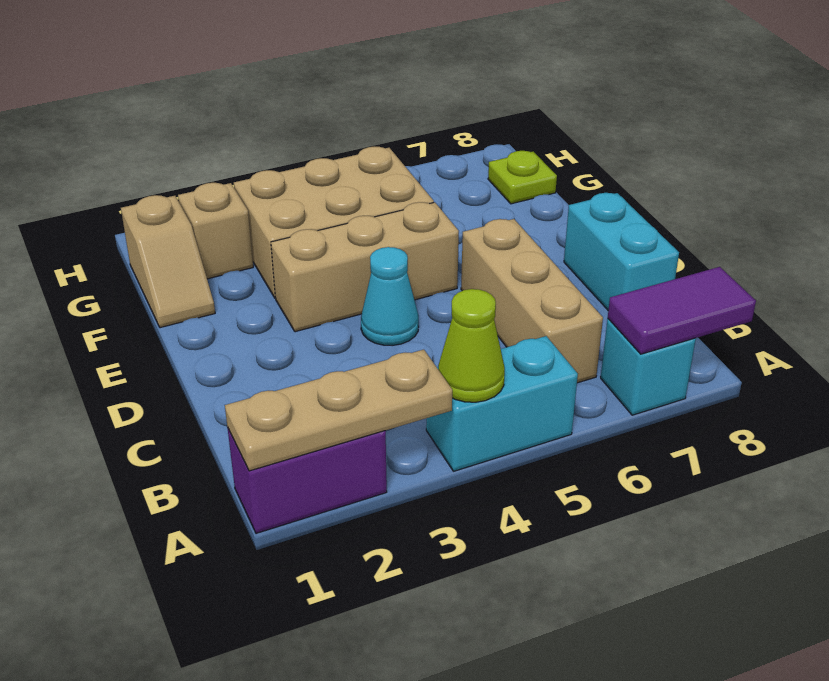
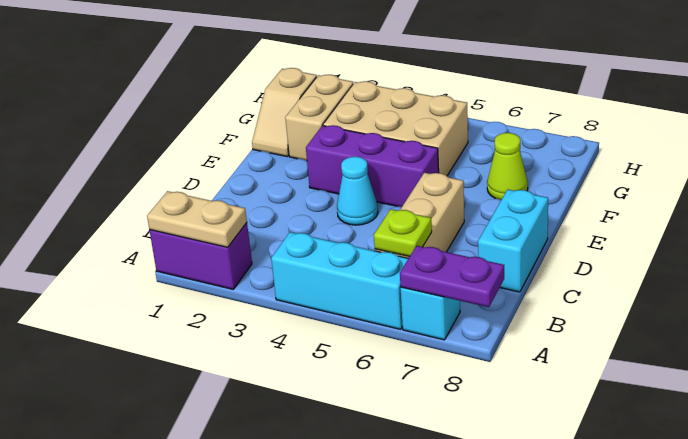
tan 1x3 plate [225,350,452,471] -> tan 1x2 plate [147,191,247,247]
cyan 1x2 brick [426,336,578,471] -> cyan 1x3 brick [271,232,408,329]
lime 1x1 cone [438,289,505,402] -> lime 1x1 cone moved to [487,133,528,200]
purple 1x2 tile [608,267,756,354] -> purple 1x2 plate [400,246,504,307]
tan 1x3 brick [271,202,459,332] -> purple 1x3 brick [306,125,439,207]
tan 1x1 brick [178,183,253,279] -> tan 1x2 brick [285,75,353,161]
lime 1x1 plate [488,151,557,204] -> lime 1x1 plate moved to [374,209,432,257]

